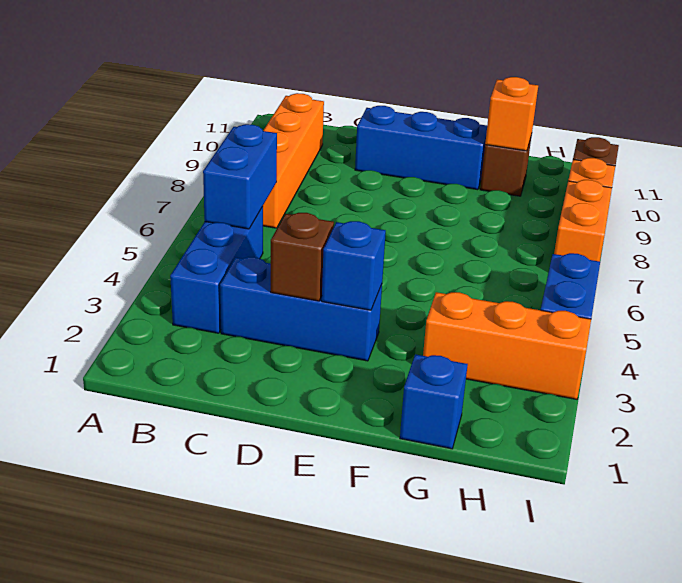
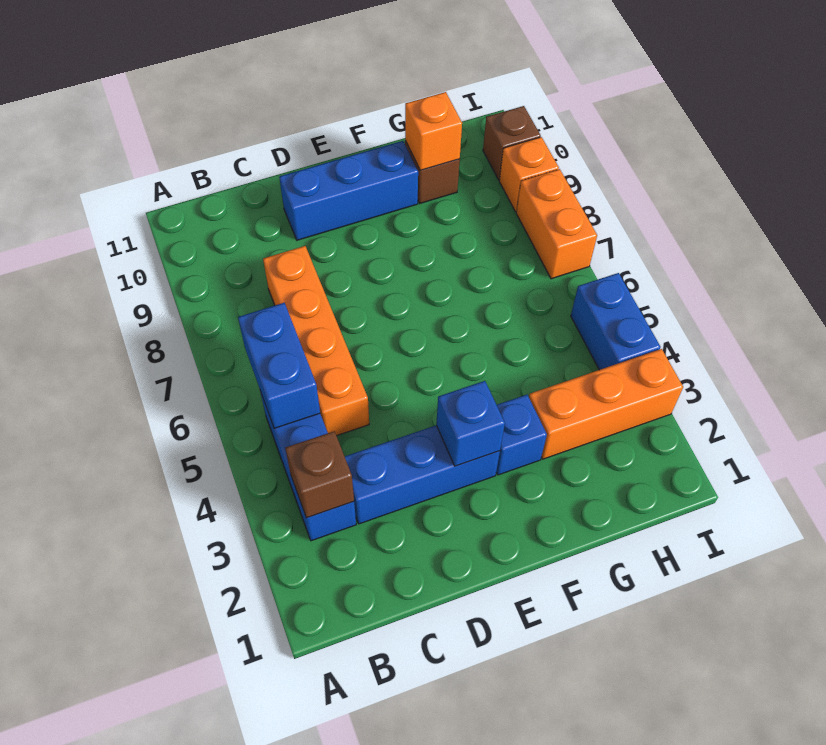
orange 1x4 brick [263,93,324,228] -> orange 1x4 brick moved to [263,246,369,436]
brown 1x1 brick [271,213,334,301] -> brown 1x1 brick moved to [285,431,354,518]
blue 1x1 brick [400,354,468,449] -> blue 1x1 brick moved to [496,395,547,475]

